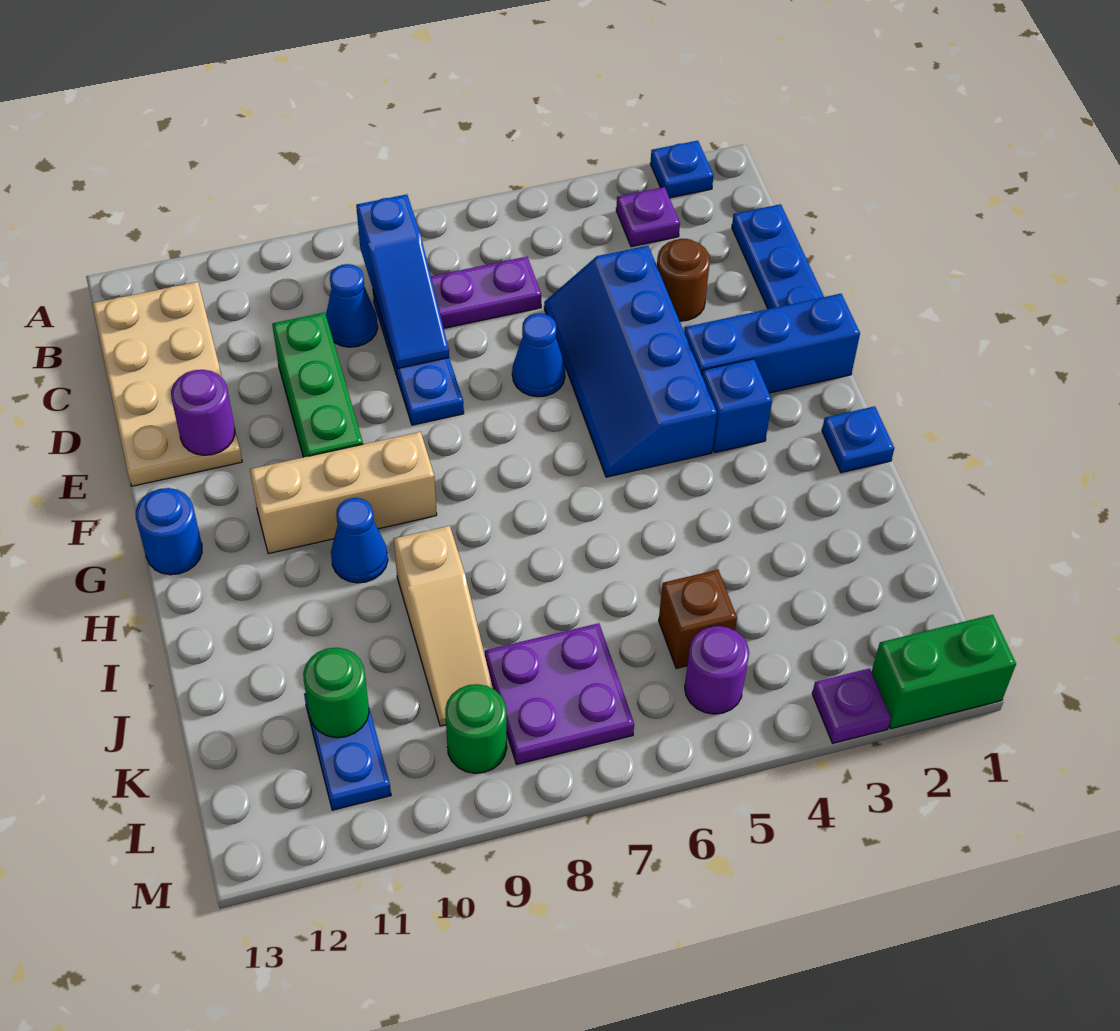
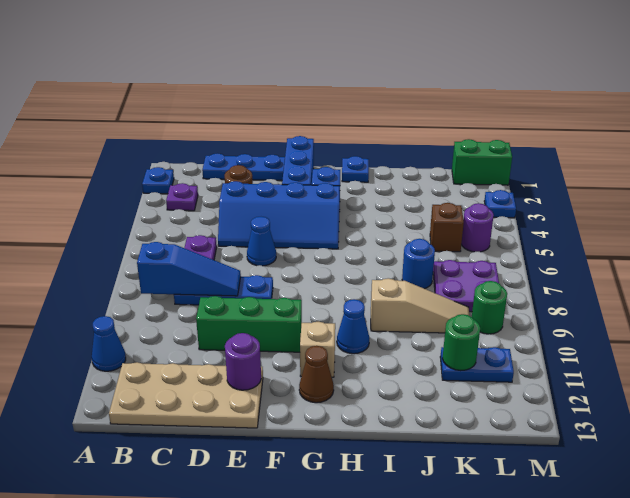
blue 1x1 cone [326,264,378,347] -> blue 1x1 cone moved to [92,316,126,371]
tan 1x3 brick [250,432,437,554] -> tan 1x1 brick [300,322,335,377]
none -> brown 1x1 cone [299,346,334,403]
blue 1x1 round brick [136,488,202,575] -> blue 1x1 round brick moved to [402,239,435,289]
green 1x2 brick [872,615,1016,729] -> green 1x2 brick turned to [452,139,512,185]
purple 1x1 plate [812,668,891,743] -> blue 1x1 plate [484,190,516,218]

